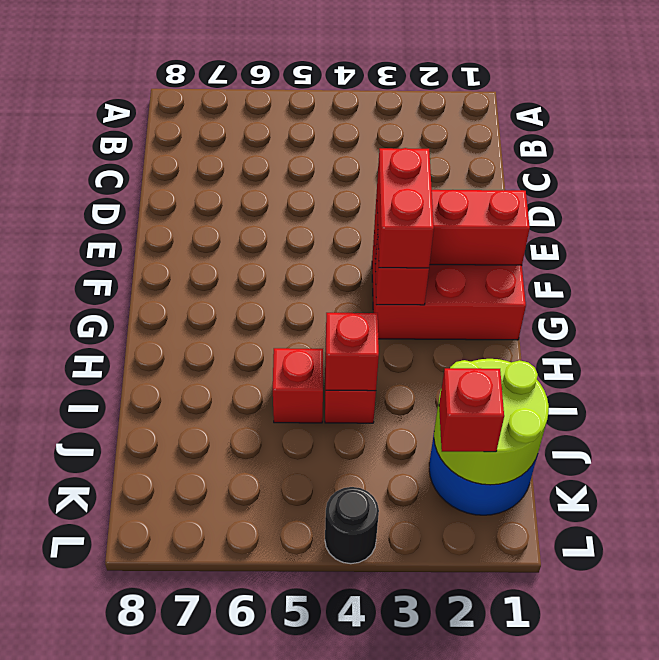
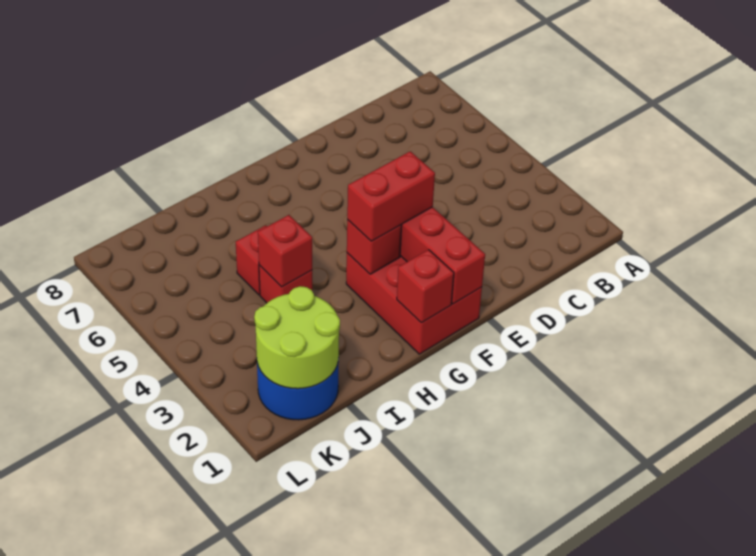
red 1x1 brick [439,368,504,452] -> red 1x1 brick moved to [397,250,454,323]
black 1x1 round brick [325,487,379,564] -> none

